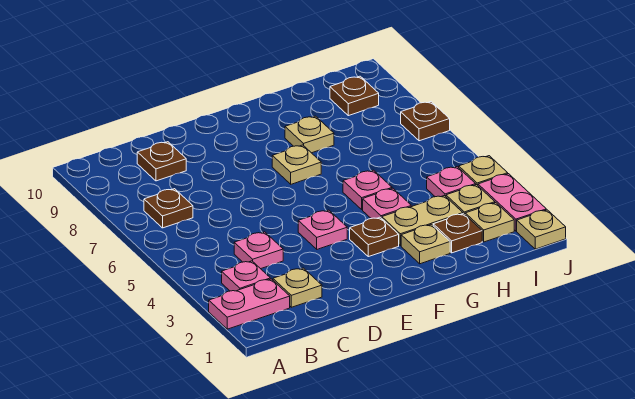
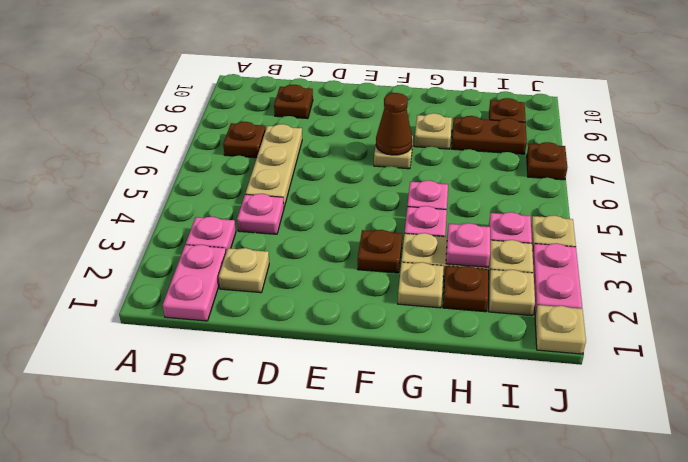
pink 1x2 plate [209,279,290,329] -> pink 1x2 plate turned to [163,245,226,321]
none -> tan 1x3 plate [245,124,302,207]
pink 1x1 plate [298,210,347,249] -> pink 1x1 plate moved to [446,223,490,267]
none -> brown 1x1 cone [376,93,412,155]
none -> brown 1x2 plate [452,116,527,154]

